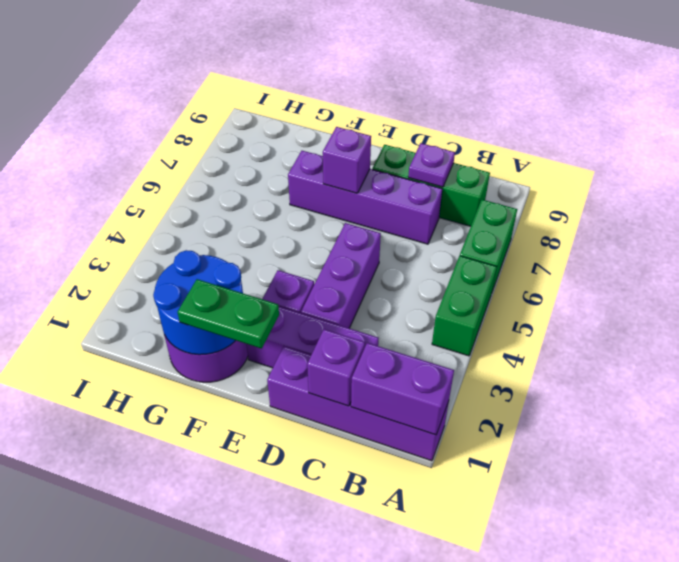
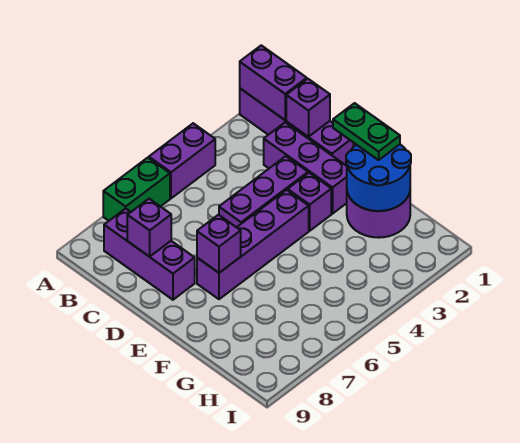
green 1x2 brick [432,256,497,356] -> purple 1x2 brick [149,123,215,198]
green 1x3 brick [372,145,490,226] -> purple 1x3 brick [104,208,195,300]
purple 1x4 brick [288,151,442,244] -> purple 1x4 brick turned to [197,190,309,299]
purple 1x1 plate [408,143,455,187] -> purple 1x1 brick [127,199,171,257]

